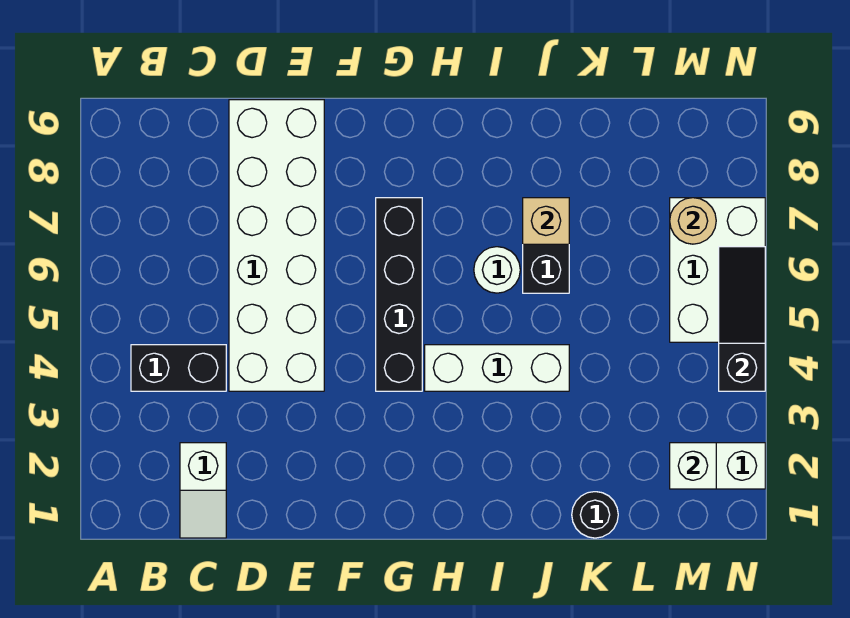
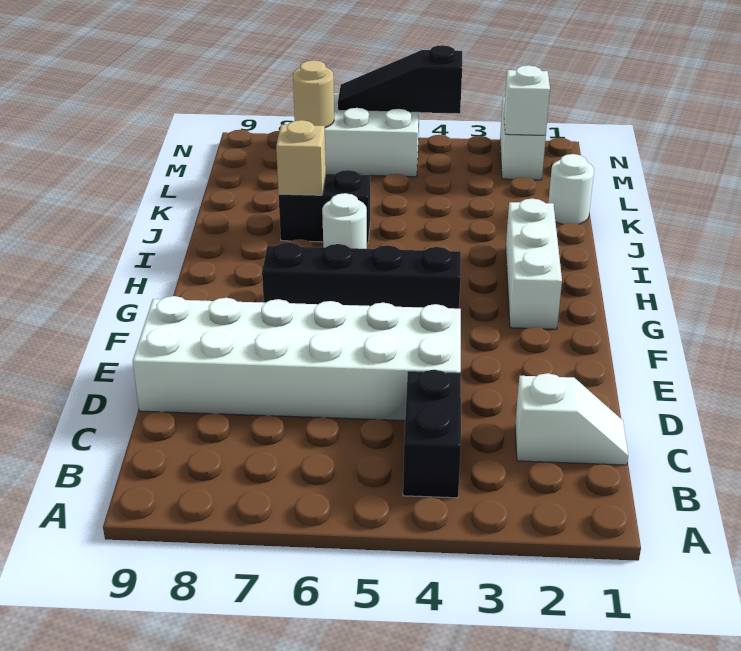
white 1x3 brick [425,345,569,391] -> white 1x3 brick moved to [506,199,562,329]
black 1x1 round brick [572,492,618,538] -> white 1x1 round brick [548,154,594,224]

